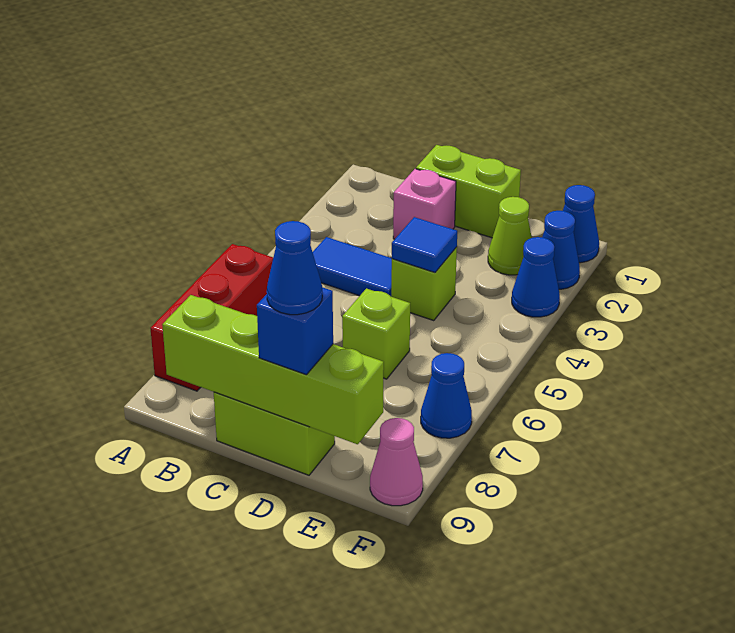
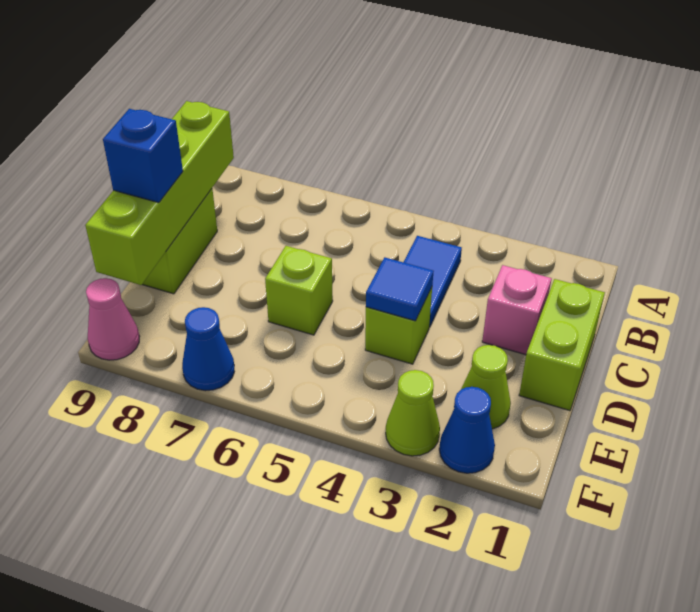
red 1x3 brick [151,244,273,391] -> none
blue 1x1 cone [267,221,322,315] -> none
blue 1x1 cone [563,185,599,263] -> none
blue 1x1 cone [512,237,560,317] -> lime 1x1 cone [386,370,440,456]

